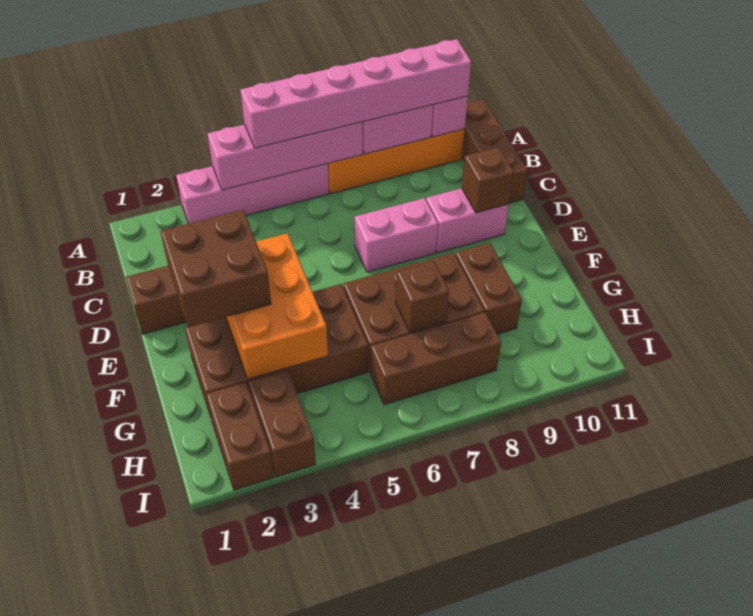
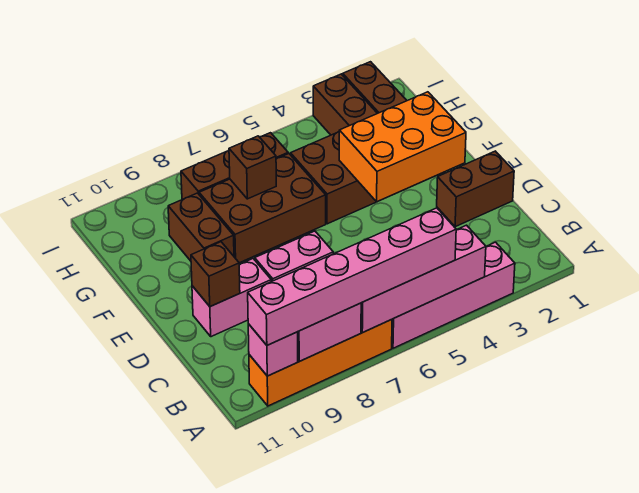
brown 1x3 brick [462,99,528,203] -> none
brown 2x2 brick [160,210,271,327] -> none
orange 2x3 brick [226,233,328,379] -> orange 2x3 brick turned to [339,92,466,202]

